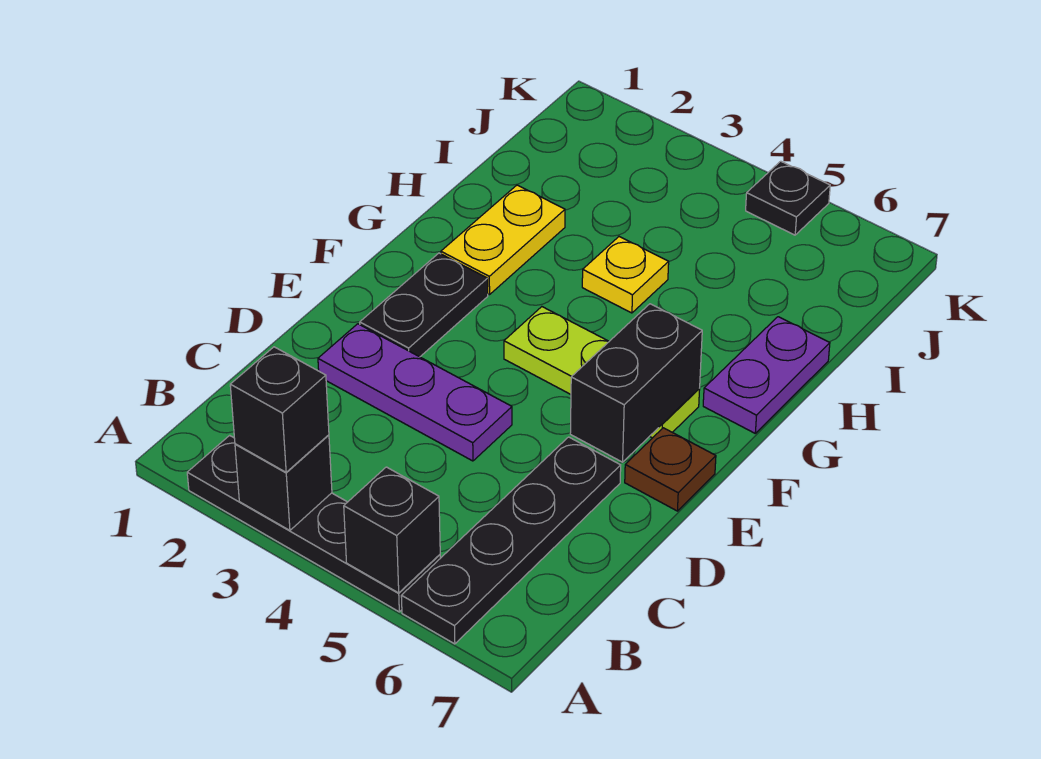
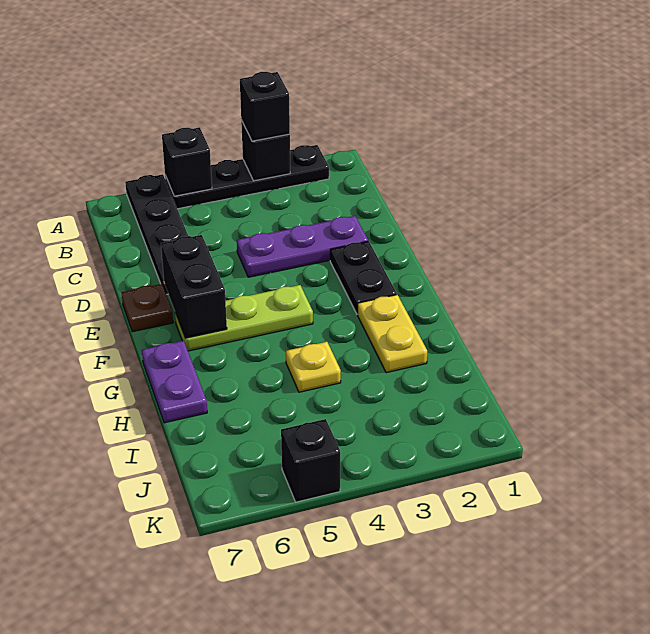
black 1x1 plate [746,161,830,235] -> black 1x1 brick [281,419,340,502]

